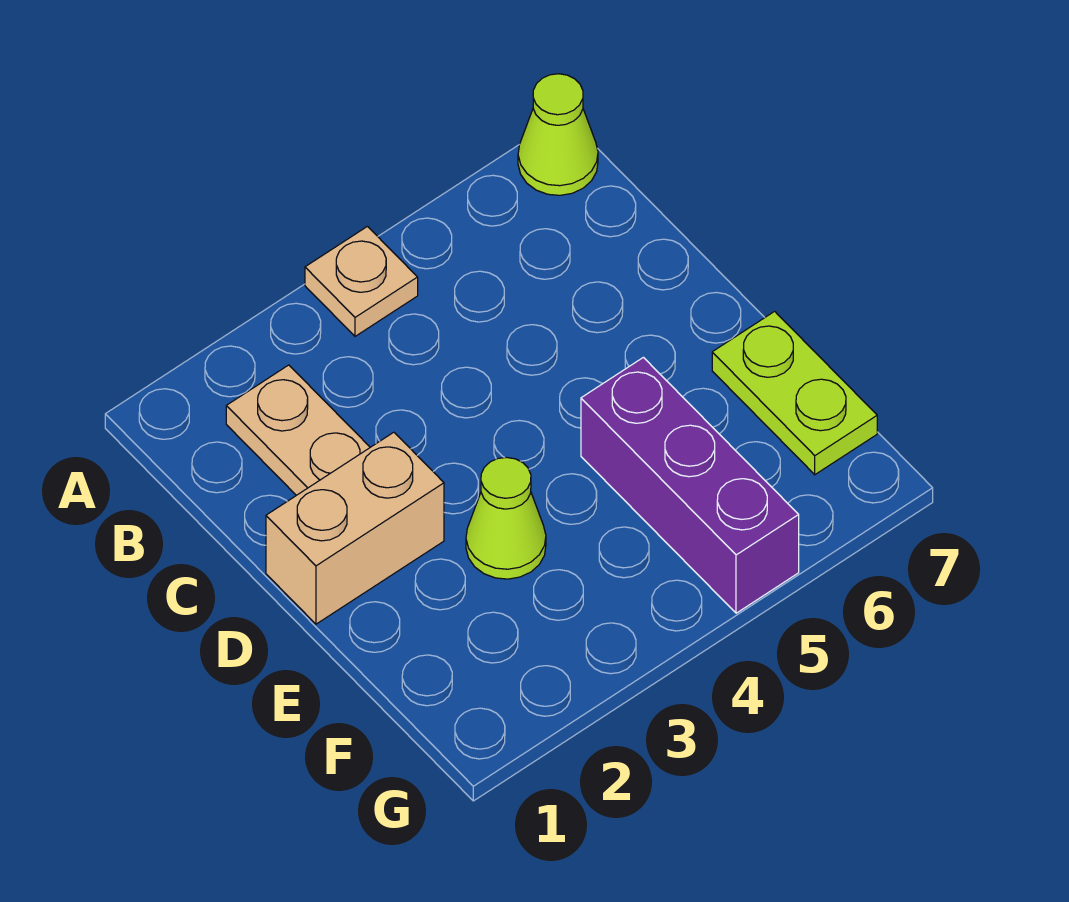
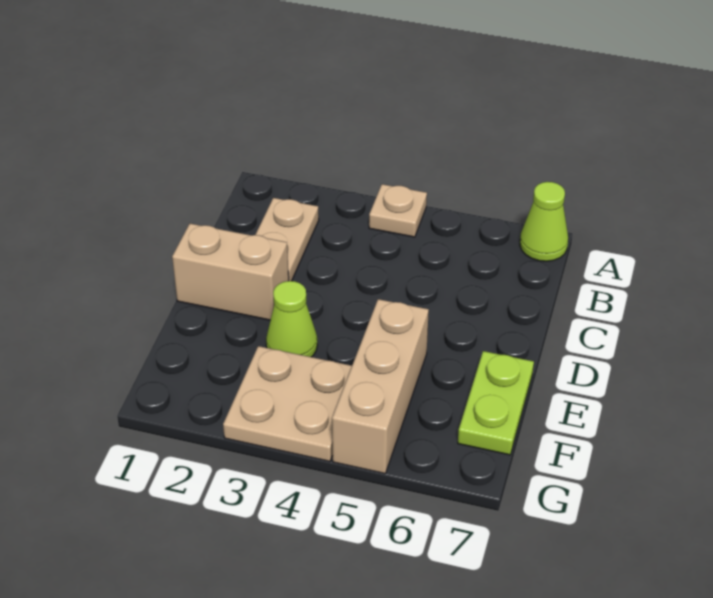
purple 1x3 brick [581,357,799,613] -> tan 1x3 brick [332,299,429,474]
none -> tan 2x2 plate [223,346,352,461]

